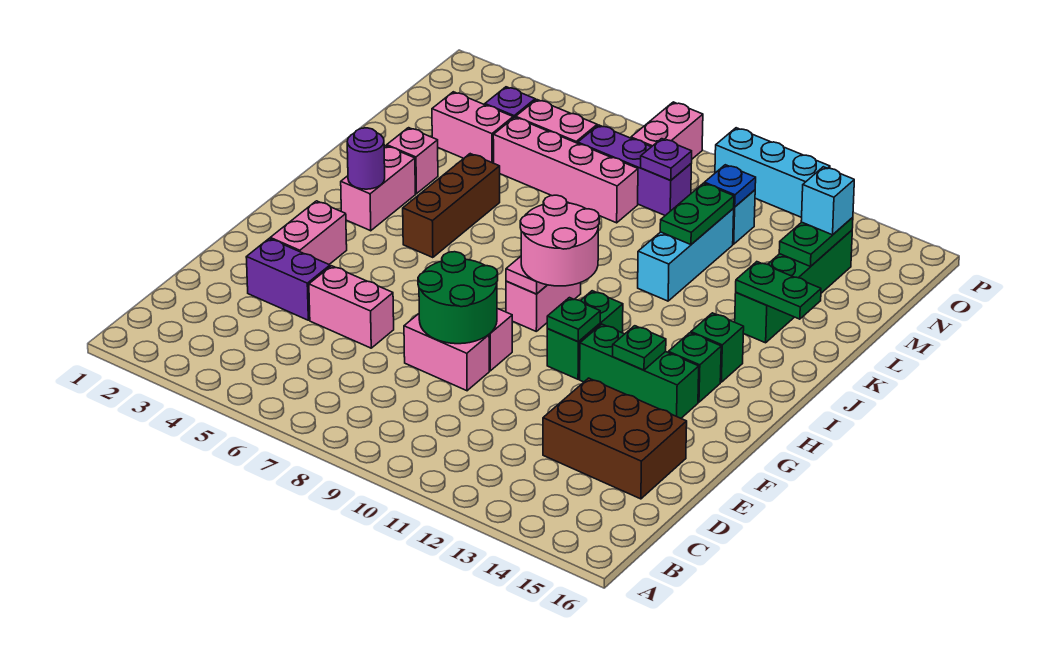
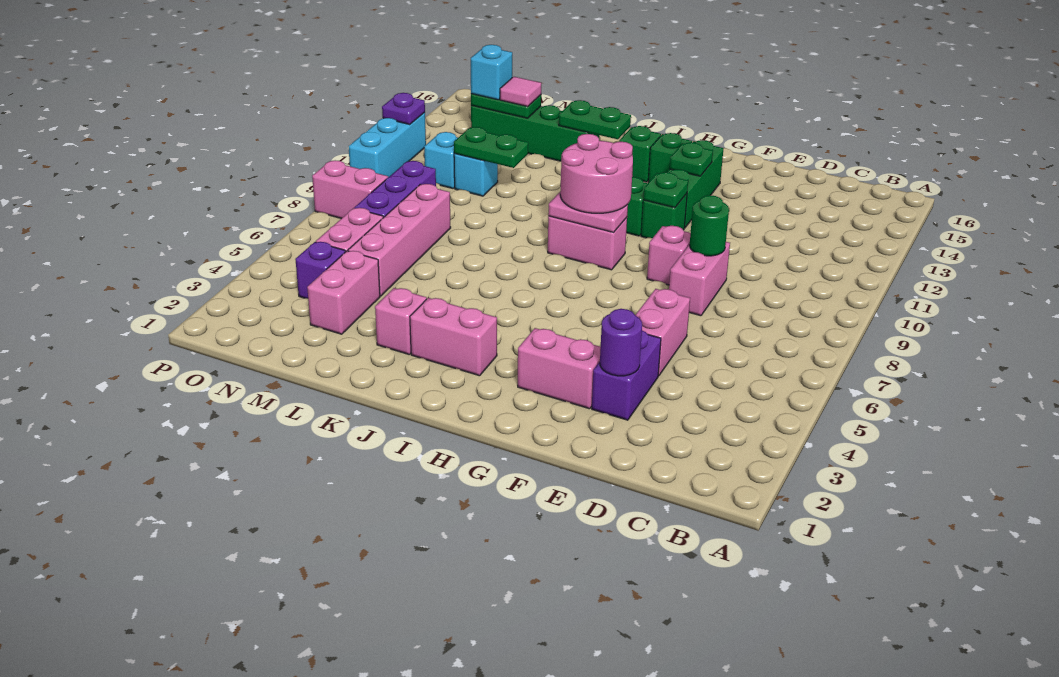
brown 2x3 brick [543,378,687,499] -> none
green 2x2 round brick [418,252,498,344] -> green 1x1 round brick [690,195,729,256]
purple 1x1 round brick [347,128,385,189] -> purple 1x1 round brick moved to [600,309,642,376]
brown 1x3 brick [403,154,500,258] -> none
cyan 1x3 brick [638,209,734,301] -> cyan 1x1 brick [454,154,498,196]
green 1x2 plate [736,262,821,319] -> green 1x2 plate turned to [559,100,631,139]
none -> pink 1x1 tile [500,77,541,107]
purple 1x1 plate [641,139,692,180] -> purple 1x1 plate moved to [382,93,425,124]
blue 1x1 plate [704,165,756,207] -> none

